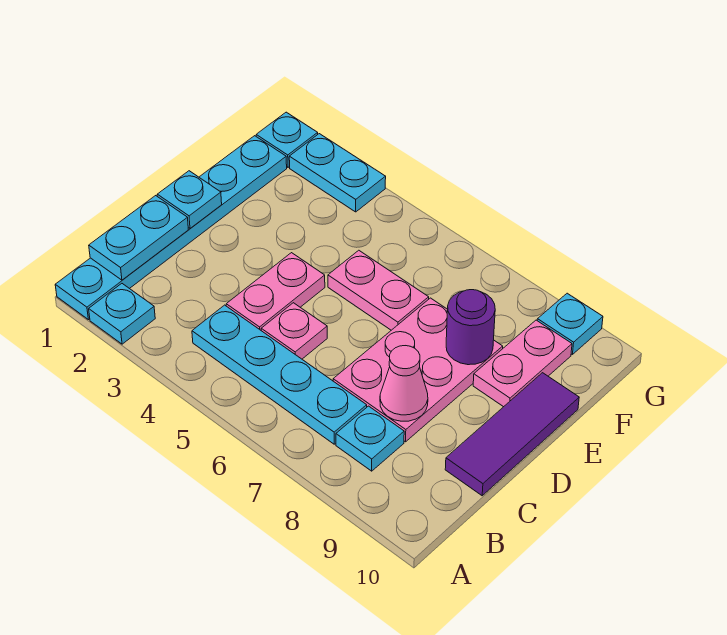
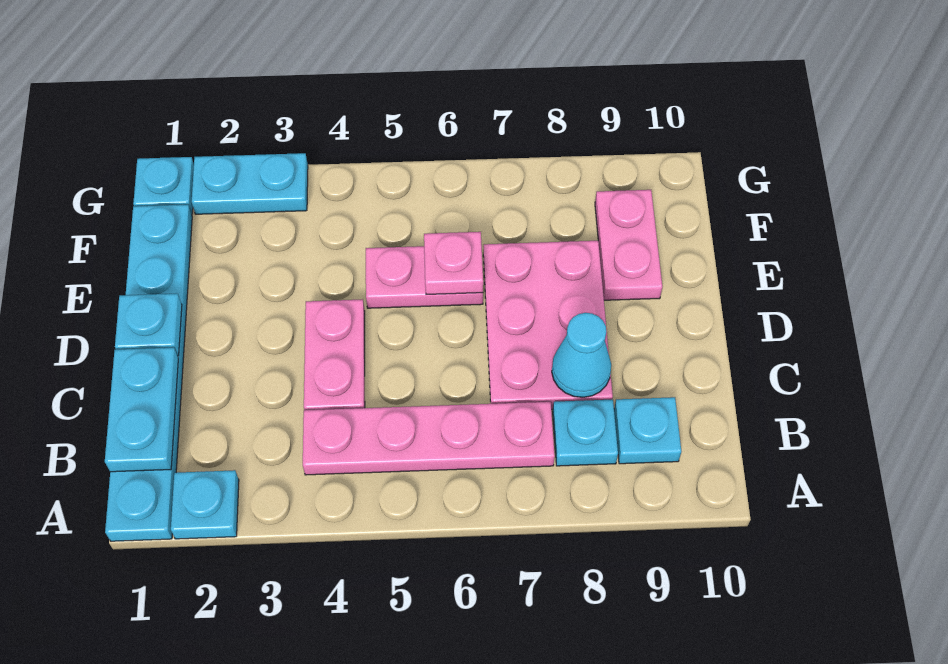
cyan 1x4 plate [192,305,367,444] -> pink 1x4 plate [303,402,555,475]
pink 1x1 plate [261,303,327,359] -> pink 1x1 plate moved to [424,232,483,294]
pink 1x1 cone [380,346,428,421] -> cyan 1x1 cone [552,313,611,397]
purple 1x3 tile [445,373,579,496] -> none
purple 1x1 round brick [446,290,495,365] -> none
cyan 1x1 plate [537,293,603,354] -> cyan 1x1 plate moved to [614,397,681,464]

